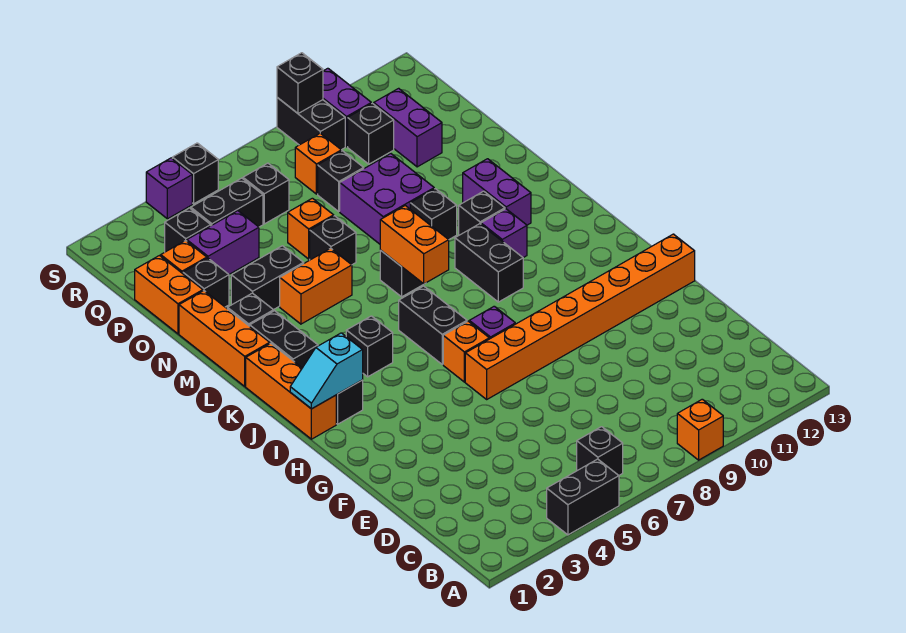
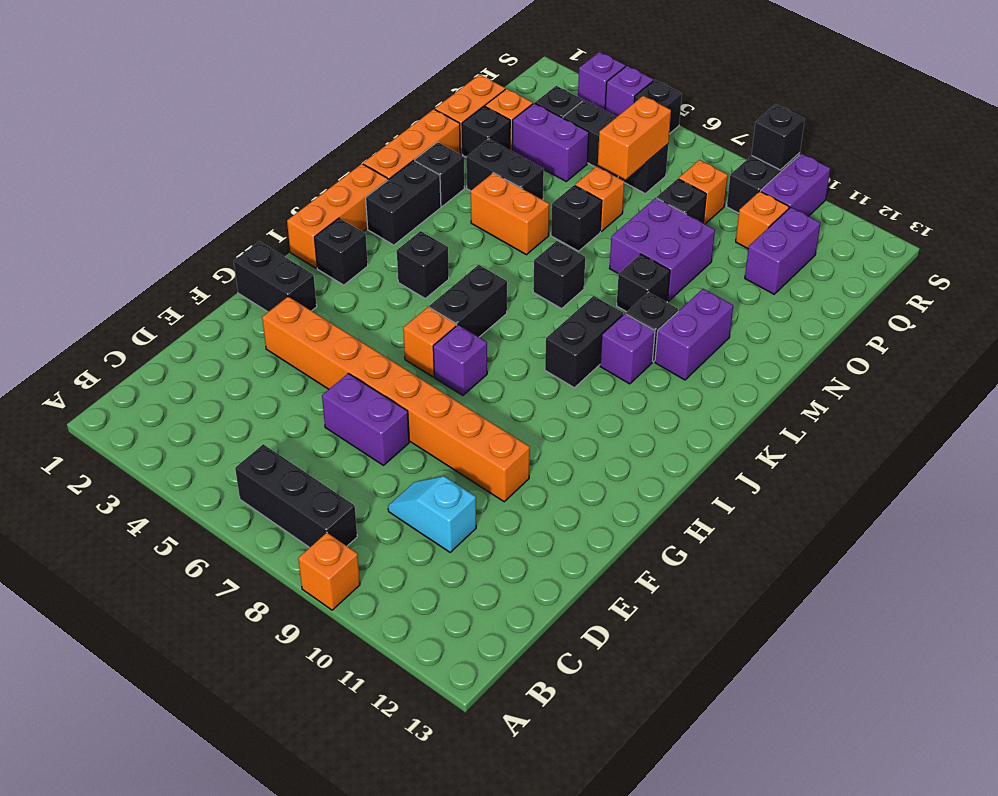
black 1x2 brick [547,459,619,535] -> black 1x2 brick moved to [234,241,317,312]
black 1x1 brick [577,427,623,475] -> black 1x3 brick [235,444,357,548]
none -> purple 1x2 brick [322,373,409,465]
orange 1x8 brick [465,234,695,399] -> orange 1x8 brick moved to [262,297,530,502]
cyan 1x2 slope [290,333,363,409] -> cyan 1x2 slope moved to [388,476,476,552]
orange 1x2 brick [380,206,449,284] -> orange 1x2 brick moved to [598,96,671,180]
black 1x1 brick [348,103,394,164] -> orange 1x1 brick [736,191,789,249]
none -> purple 1x1 brick [578,52,625,111]

